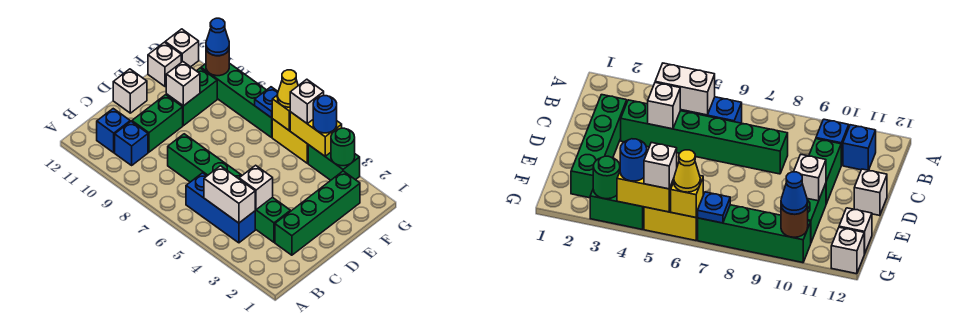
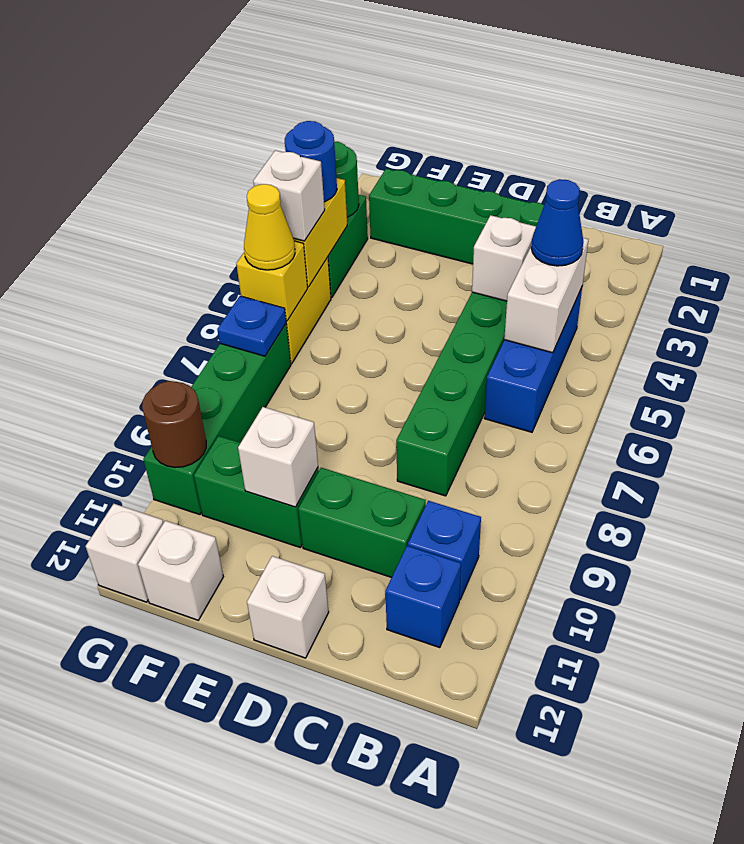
blue 1x1 cone [206,18,229,56] -> blue 1x1 cone moved to [531,179,583,266]

